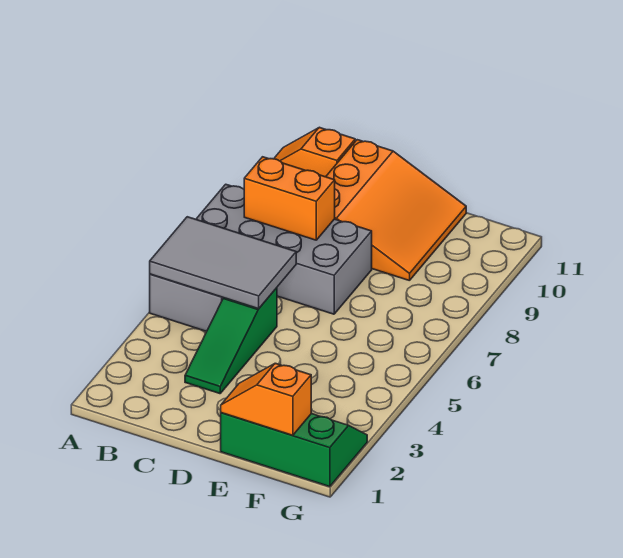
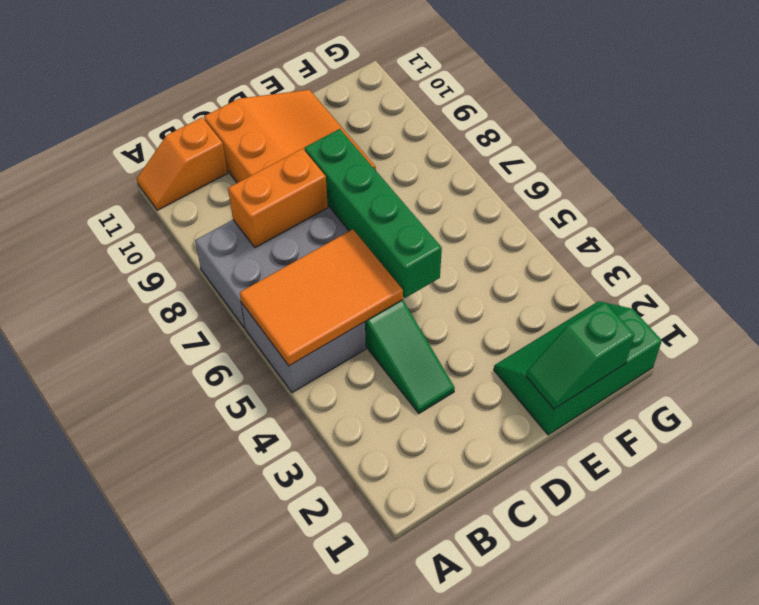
grey 2x3 tile [150,217,296,309] -> orange 2x3 tile [240,229,403,366]
none -> green 1x4 brick [305,129,442,298]
orange 1x2 slope [221,363,311,435] -> green 1x2 slope [526,302,634,409]

